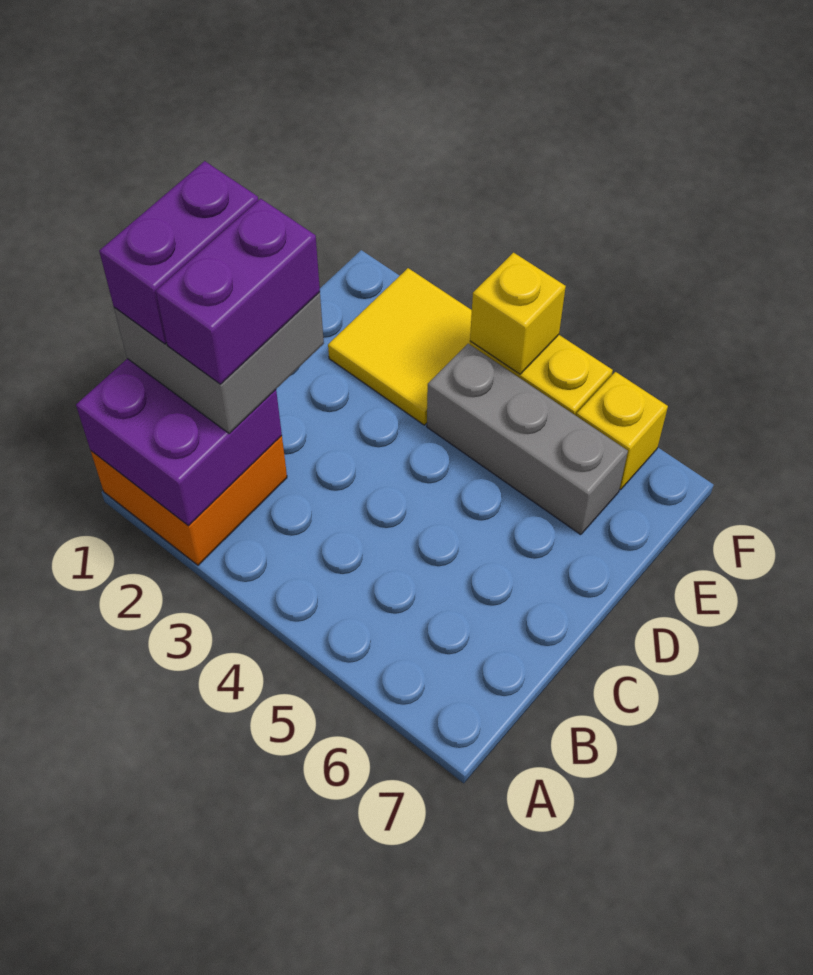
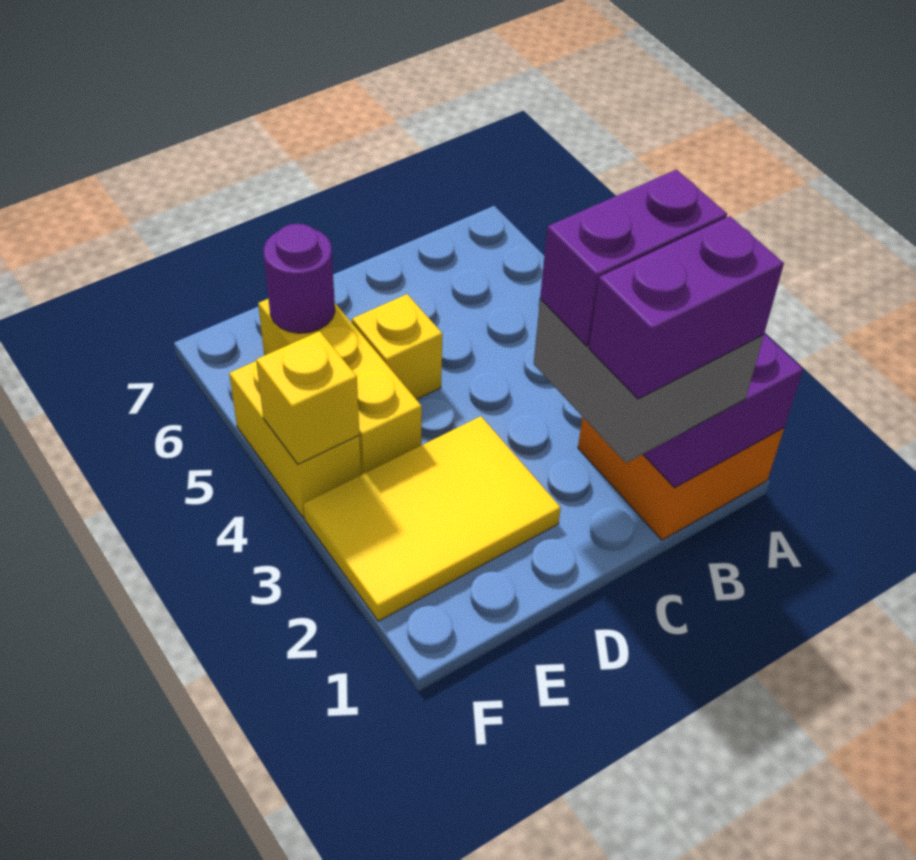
yellow 2x2 tile [328,268,472,425] -> yellow 2x3 tile [303,416,561,621]
grey 1x3 brick [427,344,628,535] -> yellow 1x3 brick [258,299,422,475]
none -> purple 1x1 round brick [264,224,335,333]
yellow 1x1 brick [577,372,668,490] -> yellow 1x1 brick moved to [352,294,443,400]

